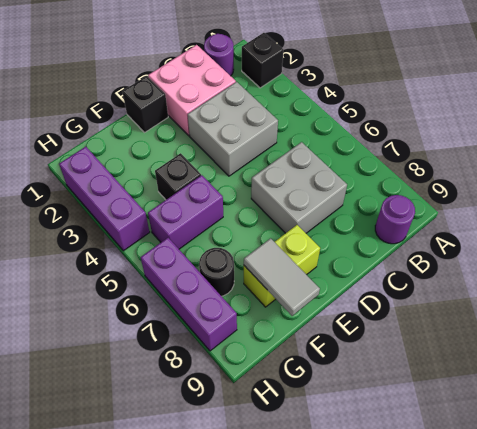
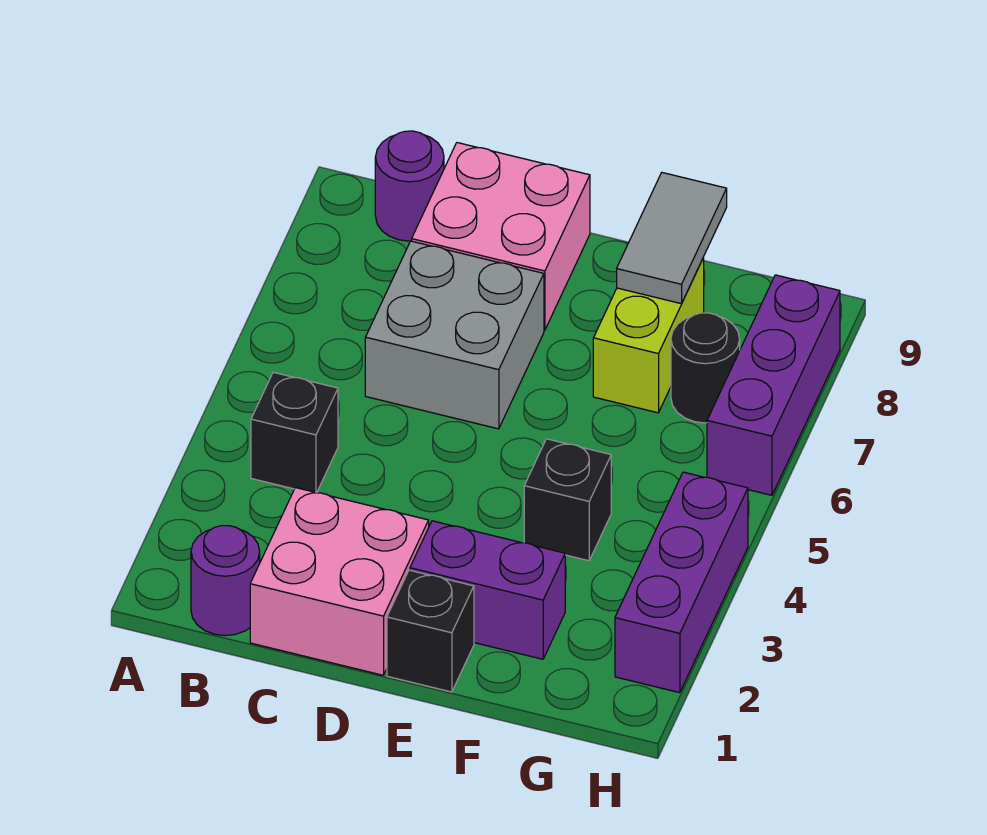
black 1x1 brick [242,33,283,88] -> black 1x1 brick moved to [251,372,338,493]
grey 2x2 brick [188,82,278,176] -> none
none -> pink 2x2 brick [412,143,590,330]
lime 1x2 brick [244,225,320,307] -> lime 1x2 brick turned to [593,258,704,413]
purple 1x2 brick [148,175,223,249] -> purple 1x2 brick moved to [410,521,565,659]

